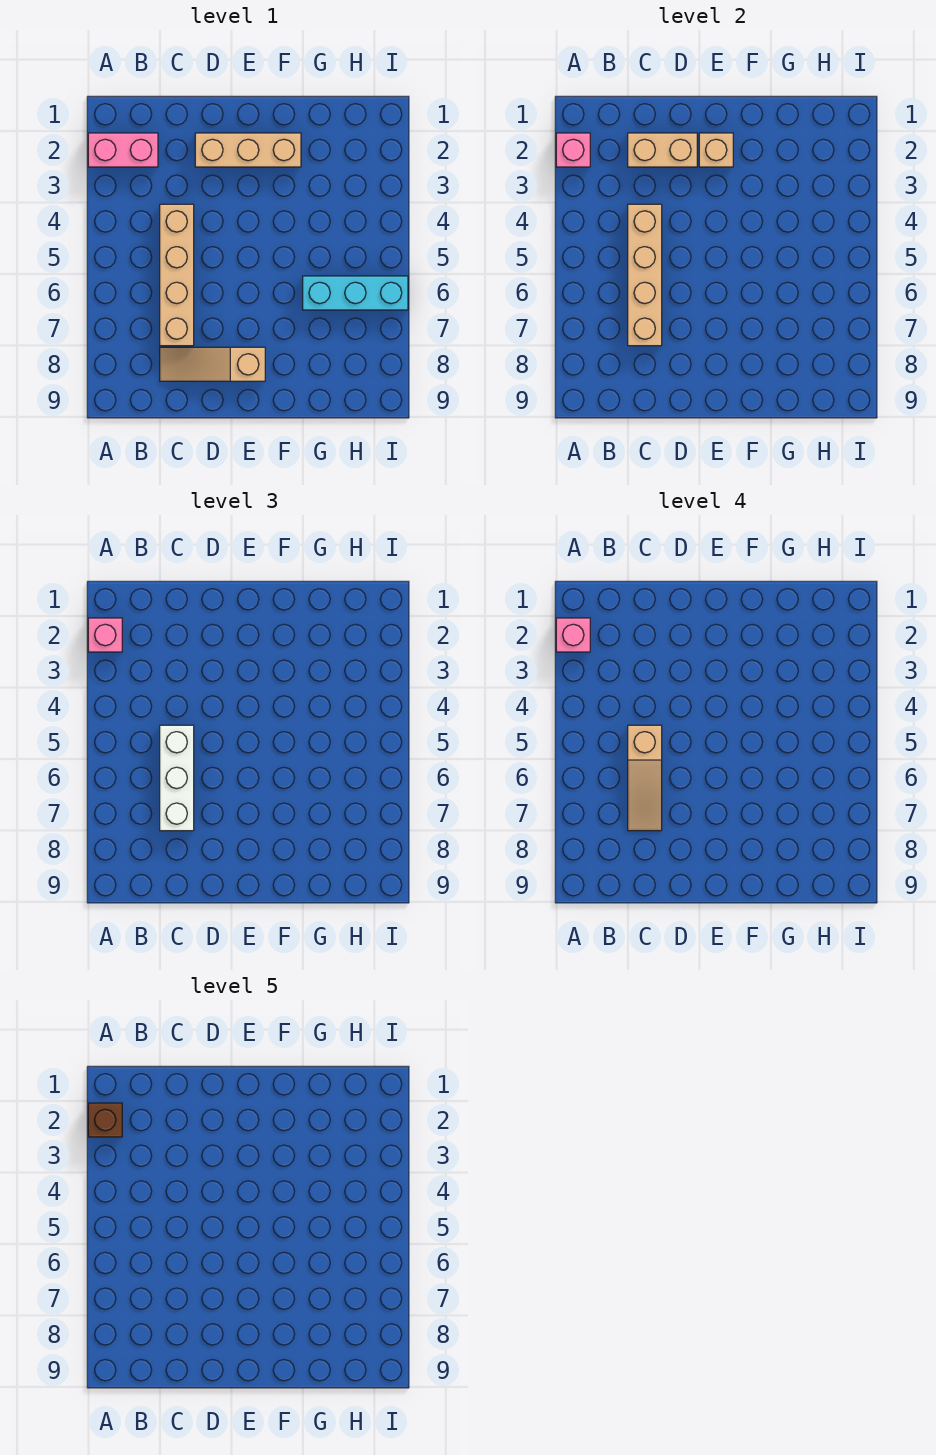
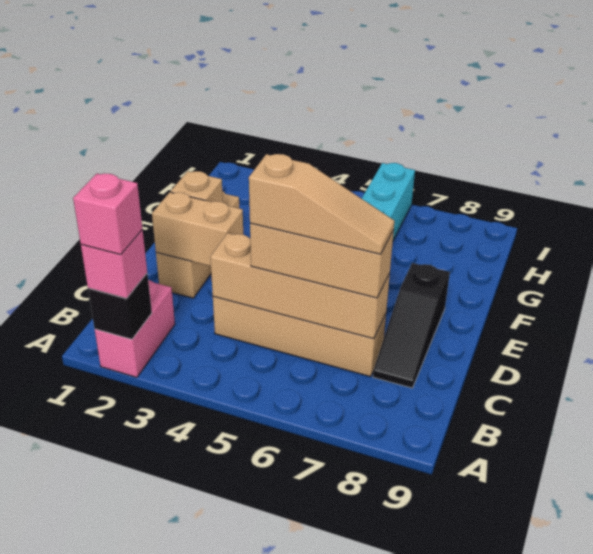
pink 1x1 brick [556,133,590,167] -> black 1x1 brick [88,274,152,339]
brown 1x1 brick [88,1103,122,1137] -> none
tan 1x2 brick [628,133,697,167] -> tan 1x2 brick turned to [152,192,243,266]
white 1x3 brick [160,725,194,831] -> tan 1x3 brick [250,223,394,298]
tan 1x3 slope [160,347,265,381] -> black 1x3 slope [373,263,450,388]

